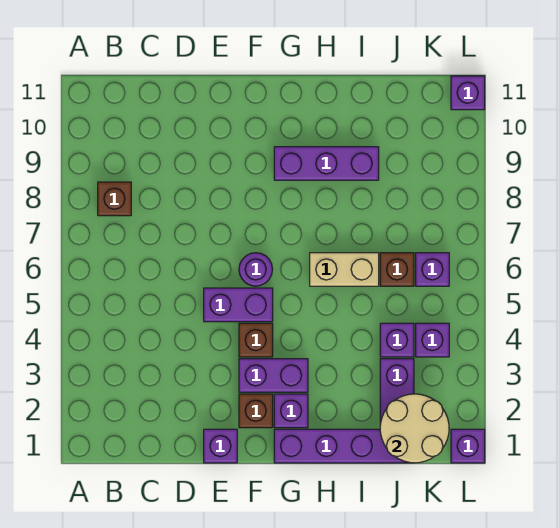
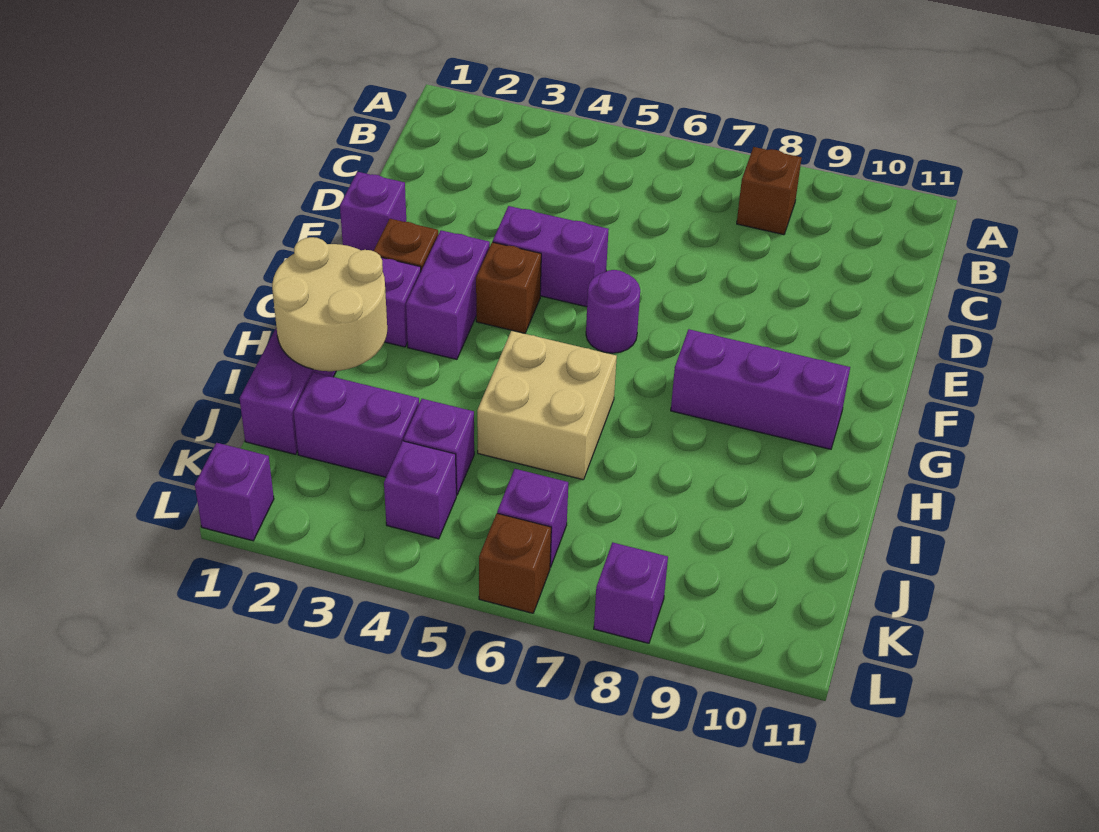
purple 1x2 brick [204,288,273,322] -> purple 1x2 brick turned to [493,206,609,307]
purple 1x3 brick [274,147,379,180] -> purple 1x3 brick turned to [671,329,850,449]
tan 1x2 brick [310,253,379,286] -> tan 2x2 brick [477,331,617,480]
tan 2x2 round brick [380,394,449,463] -> tan 2x2 round brick moved to [272,237,387,371]
brown 1x1 brick [380,253,414,286] -> brown 1x1 brick moved to [479,513,551,613]
purple 1x1 brick [451,76,485,110] -> purple 1x1 brick moved to [594,542,668,643]

